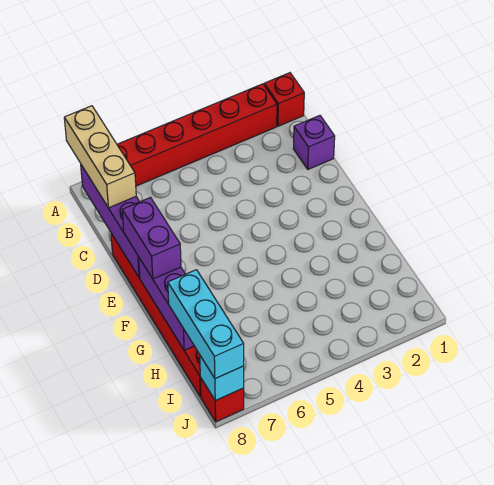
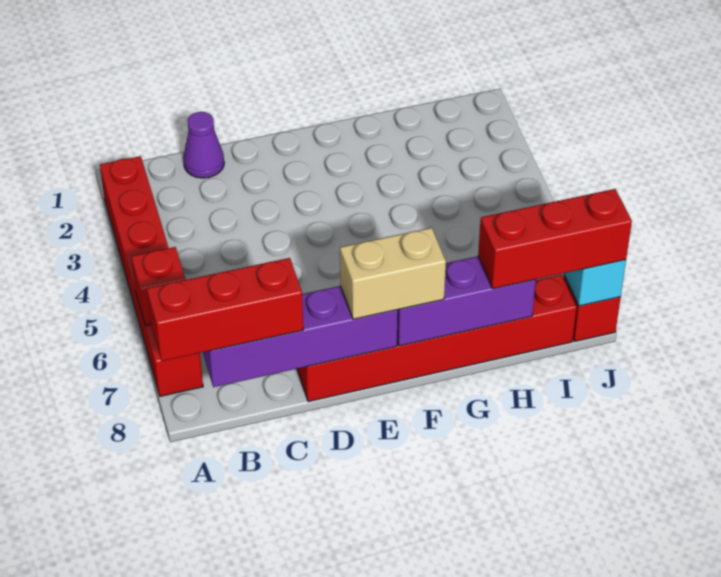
red 1x1 brick [264,73,304,126] -> red 1x1 brick moved to [131,247,186,326]
tan 1x3 brick [64,106,136,208] -> red 1x3 brick [147,258,303,361]
purple 1x1 brick [293,115,335,169] -> purple 1x1 cone [183,112,224,178]
purple 1x2 brick [122,198,181,279] -> tan 1x2 brick [340,228,446,319]
cyan 1x3 brick [168,270,244,379] -> red 1x3 brick [478,189,632,289]

